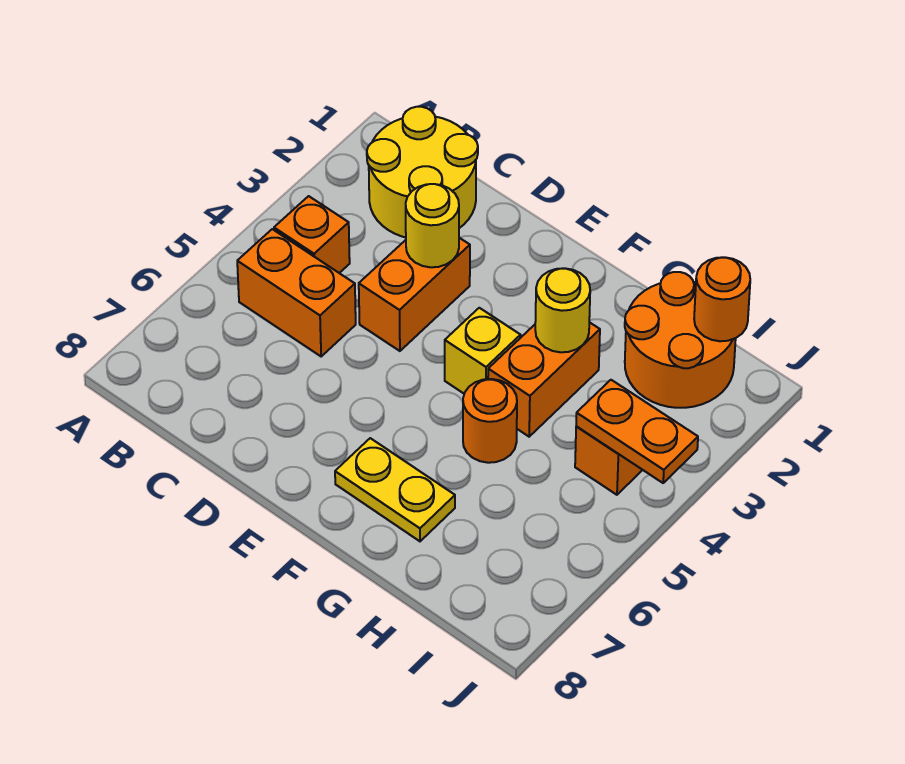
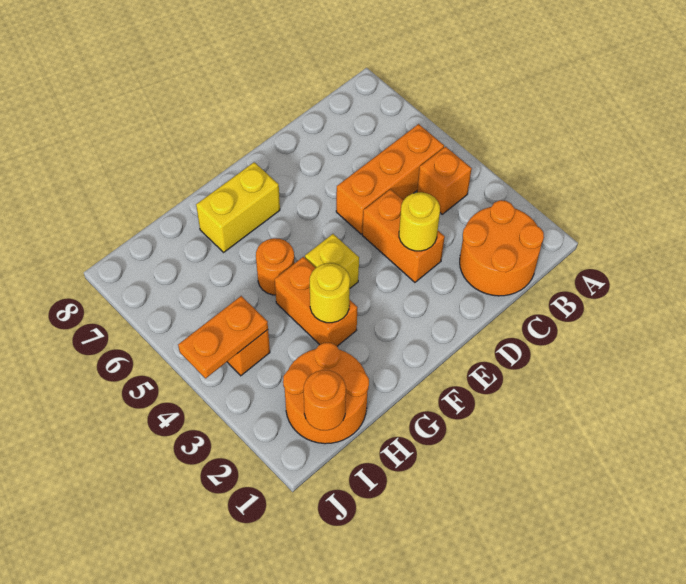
yellow 2x2 round brick [367,107,478,237] -> orange 2x2 round brick [460,200,544,296]
orange 1x2 brick [237,229,356,356] -> orange 1x3 brick [336,124,444,234]
yellow 1x2 plate [335,438,455,541] -> yellow 1x2 brick [196,162,280,252]

